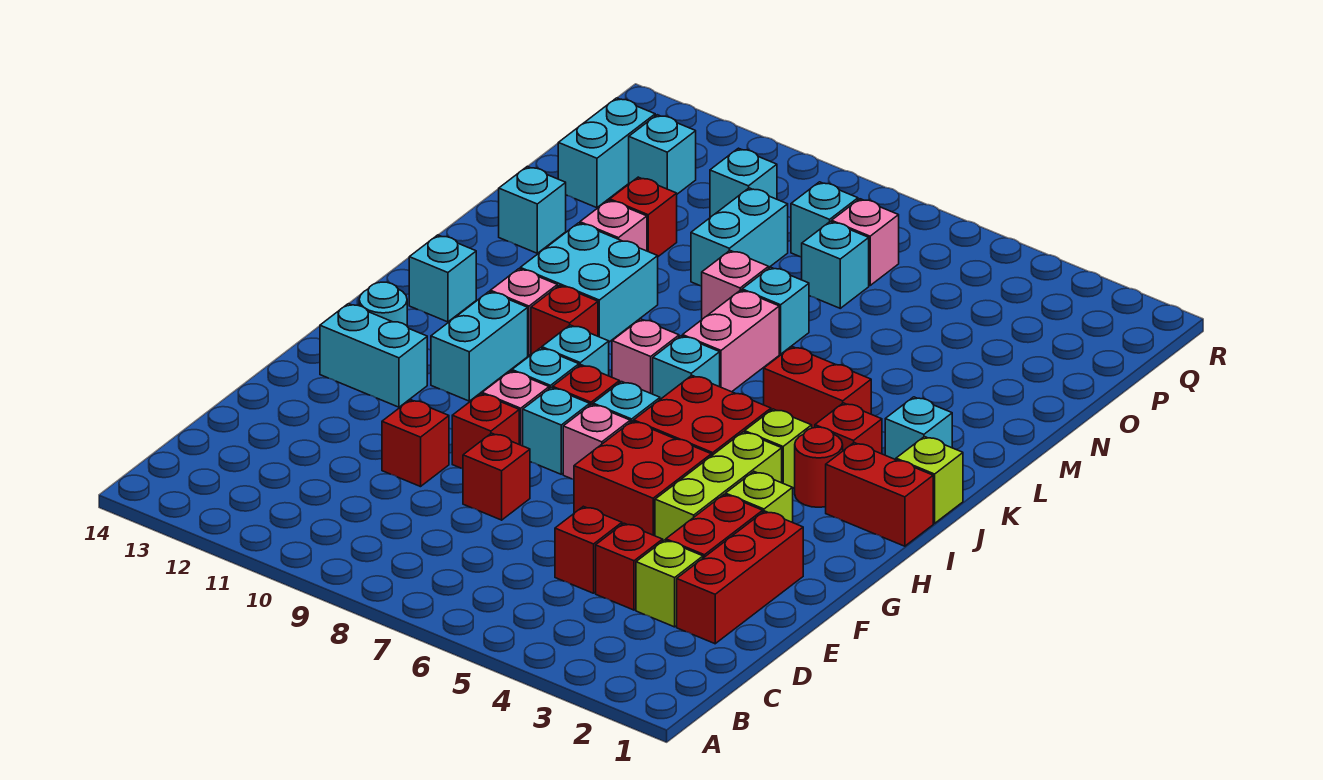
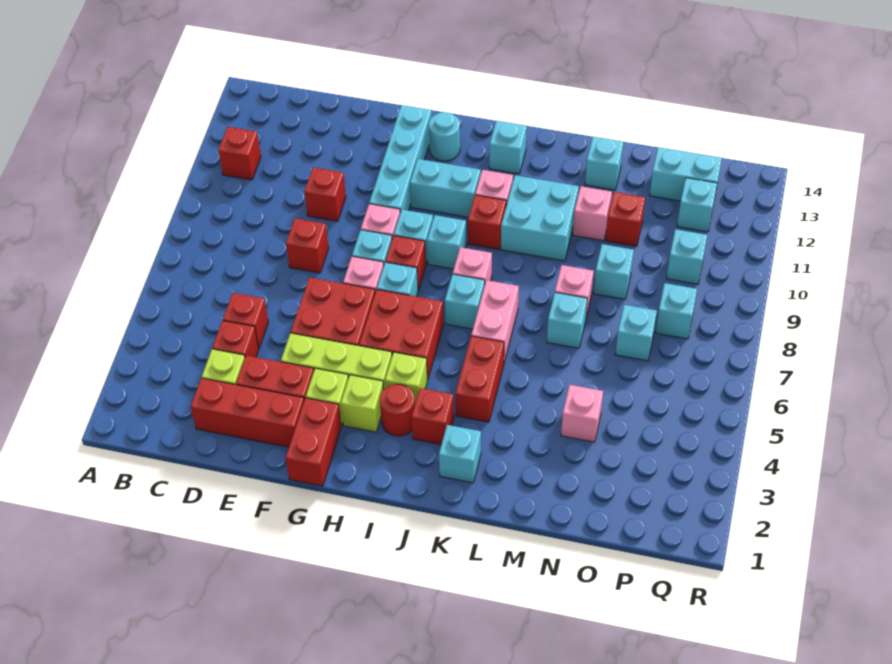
red 1x1 brick [452,394,519,469] -> red 1x1 brick moved to [218,127,261,180]
cyan 1x2 brick [320,304,427,407] -> cyan 1x4 brick [369,105,431,213]
red 1x2 brick [826,443,933,546] -> red 1x2 brick moved to [286,398,341,486]
lime 1x1 brick [896,437,963,523] -> lime 1x1 brick moved to [341,375,384,432]
pink 1x2 brick [683,290,779,392] -> pink 1x2 brick turned to [471,280,519,362]
cyan 1x2 brick [691,188,788,286] -> cyan 1x1 brick [594,244,634,299]
pink 1x1 brick [832,199,899,285] -> pink 1x1 brick moved to [561,385,603,442]

